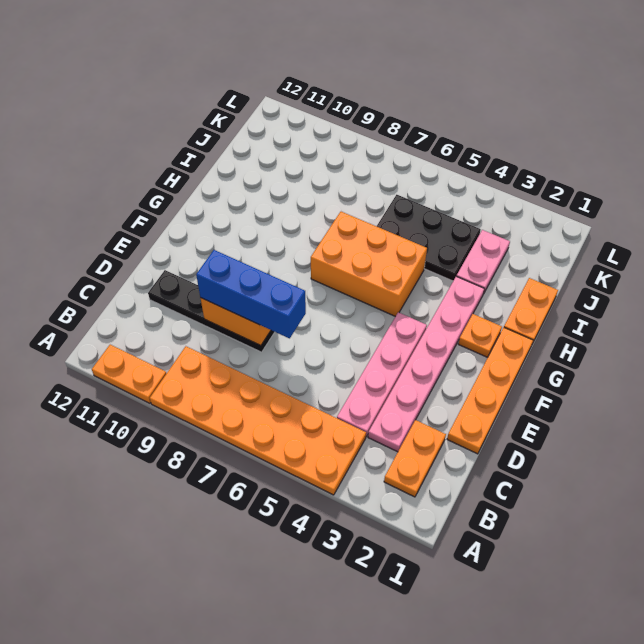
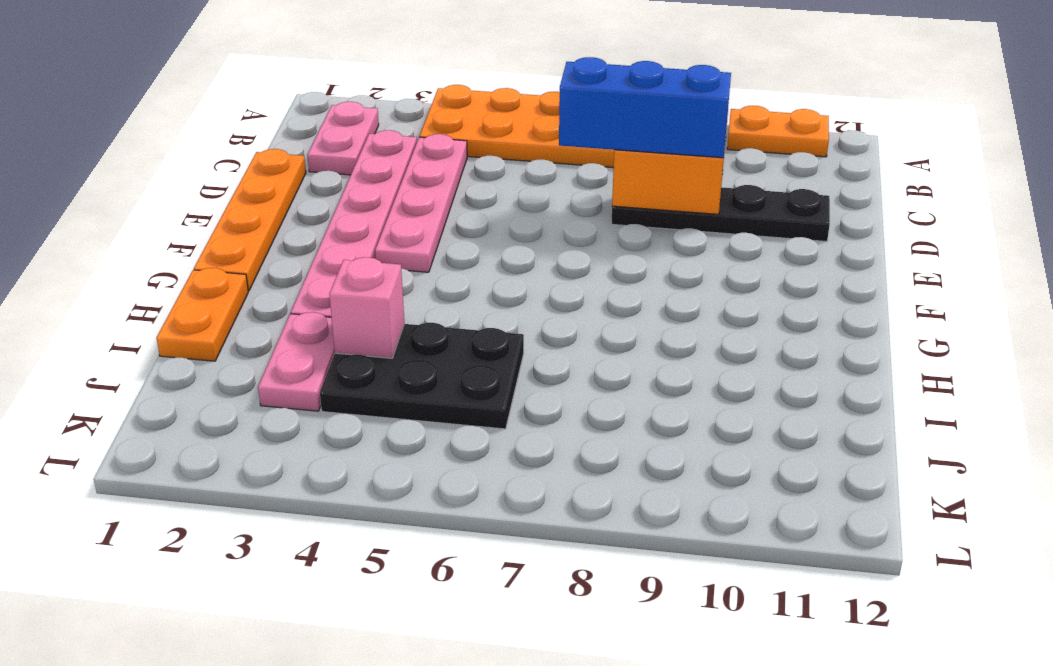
orange 1x2 plate [384,420,446,497] -> pink 1x2 plate [308,102,379,175]
orange 1x1 plate [458,314,502,357] -> none
orange 2x3 brick [311,212,427,316] -> none
none -> pink 1x1 brick [329,257,404,358]

